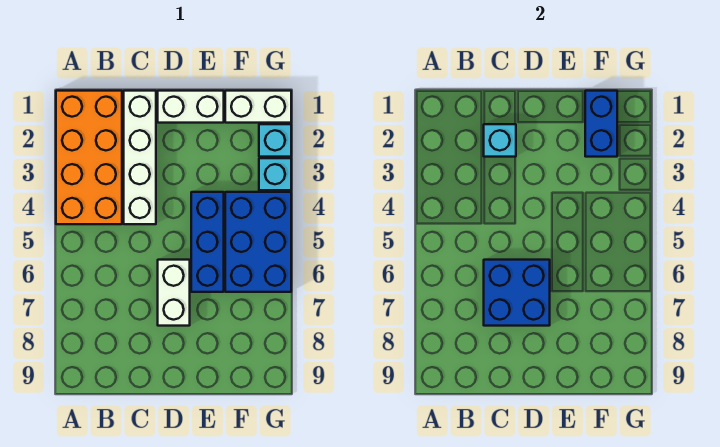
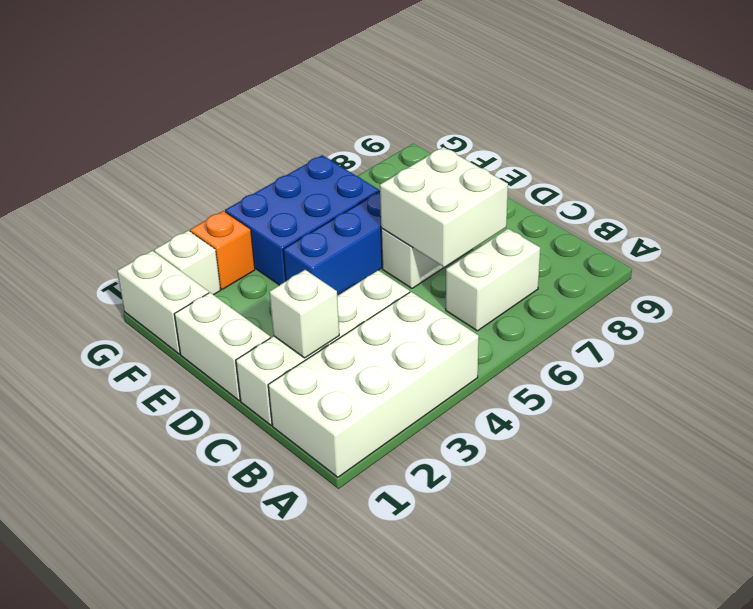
orange 2x4 brick [56,91,122,224] -> white 2x4 brick [268,292,479,477]
none -> white 1x2 brick [446,229,540,331]
cyan 1x1 brick [484,124,516,157] -> white 1x1 brick [269,270,339,358]
blue 2x2 brick [484,260,550,326] -> white 2x2 brick [380,147,508,267]
blue 1x2 brick [585,91,617,157] -> none
cyan 1x1 brick [259,124,291,157] -> white 1x1 brick [154,230,221,295]
cyan 1x1 brick [259,158,291,190] -> orange 1x1 brick [190,211,255,289]

